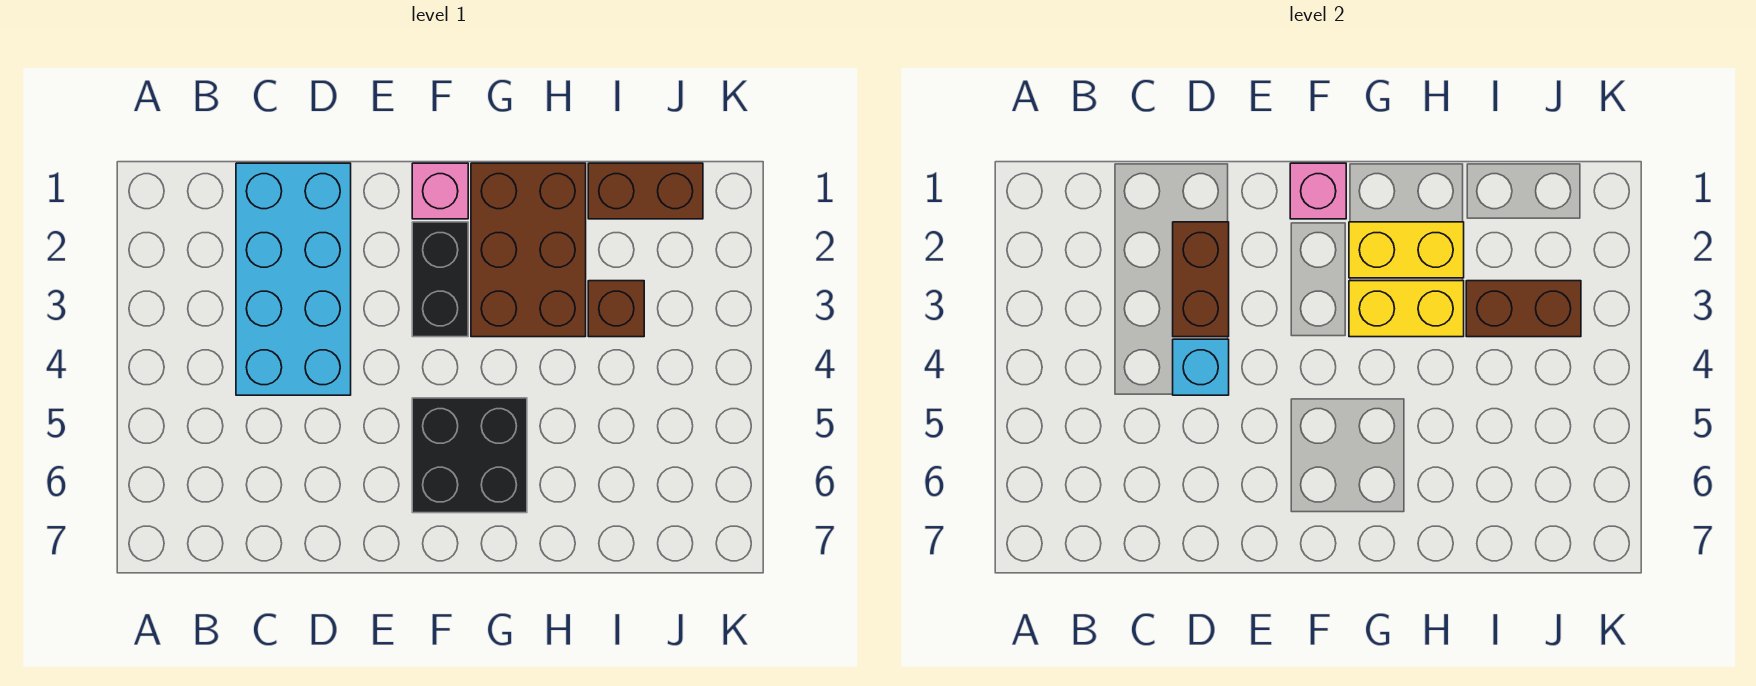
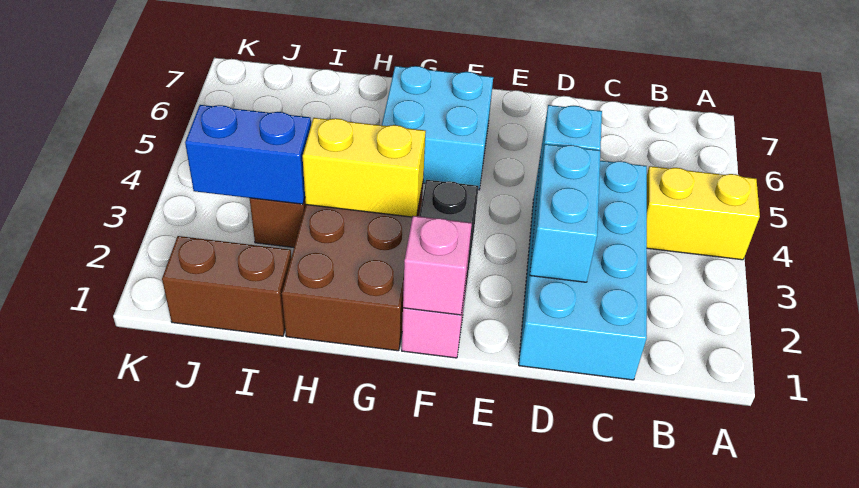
brown 1x2 brick [1173,222,1229,337] -> cyan 1x2 brick [530,144,600,282]
black 2x2 brick [412,398,527,513] -> cyan 2x2 brick [382,66,493,190]
yellow 1x2 brick [1349,222,1464,278] -> yellow 1x2 brick moved to [647,166,760,260]
brown 1x2 brick [1466,281,1581,337] -> blue 1x2 brick [185,105,311,204]

